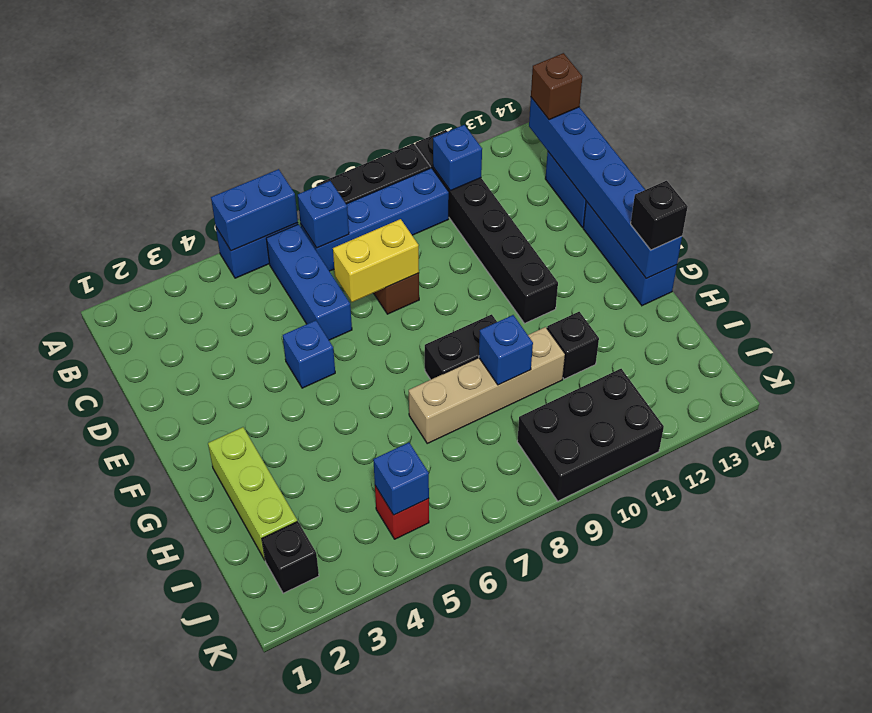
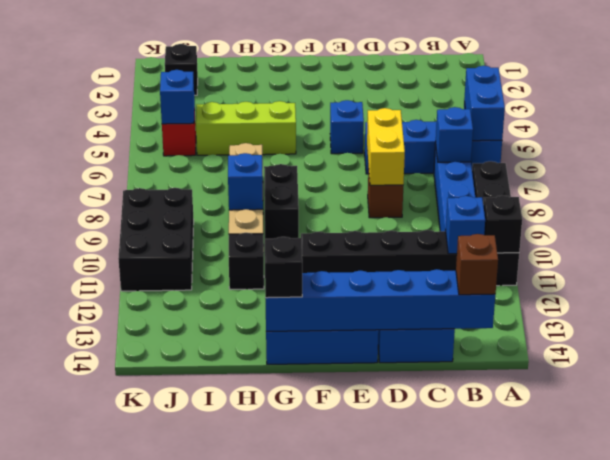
none -> black 1x1 brick [483,195,522,253]
lime 1x3 brick [208,427,297,560] -> lime 1x3 brick moved to [196,101,296,155]

